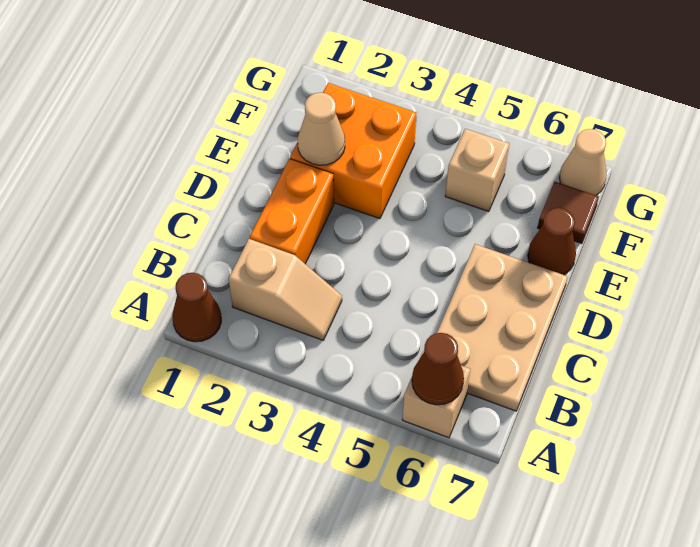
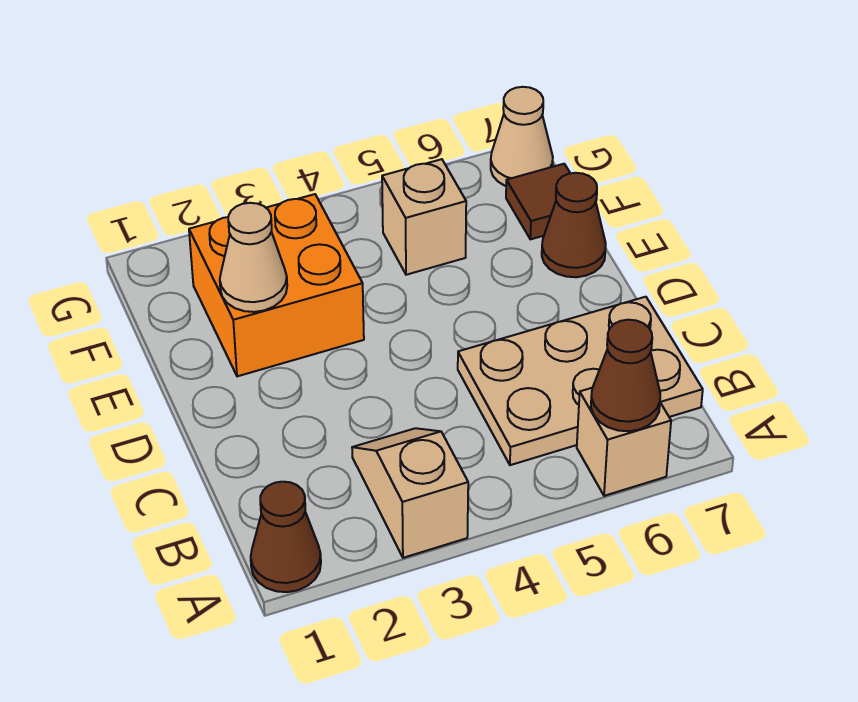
tan 1x2 slope [229,239,342,340] -> tan 1x2 slope turned to [352,428,468,558]
tan 2x3 plate [437,244,567,411] -> tan 2x3 plate turned to [458,297,703,465]
orange 1x2 brick [250,159,334,264] -> none

